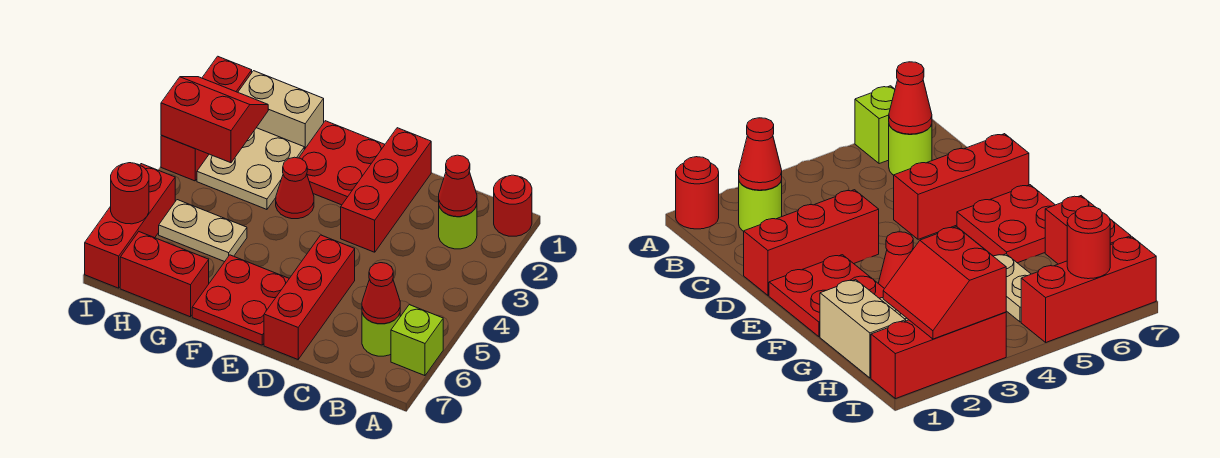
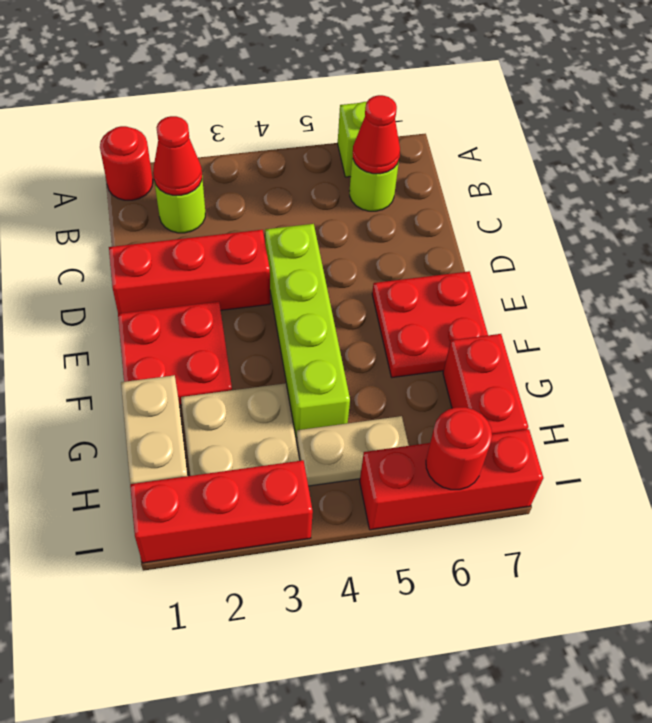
none -> lime 1x4 brick [265,224,350,438]
red 1x3 brick [264,235,355,359] -> none
red 1x1 cone [276,157,314,219] -> none
tan 1x2 plate [159,200,247,262] -> tan 1x2 plate turned to [296,416,409,486]
red 2x2 slope [161,77,268,163] -> none

